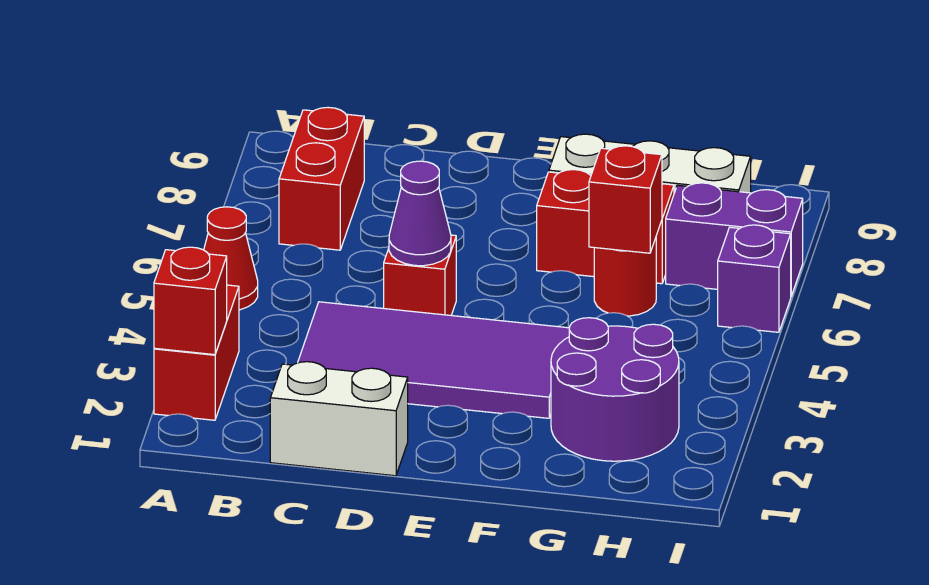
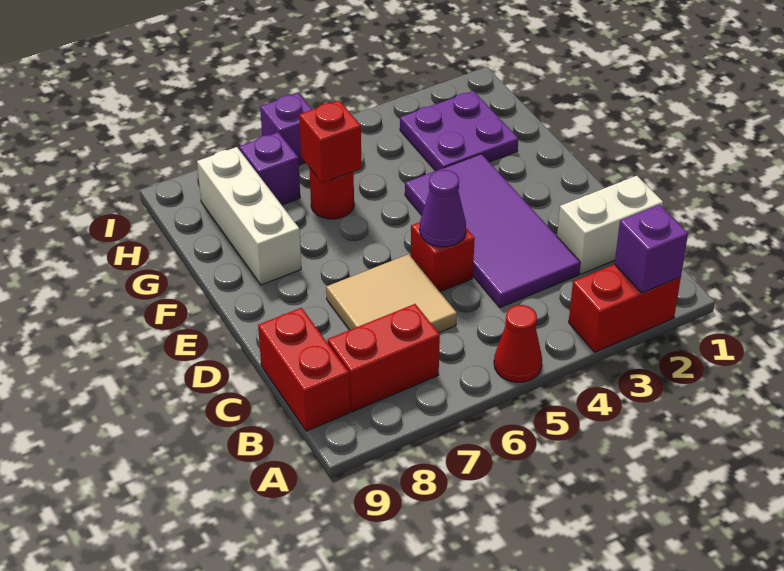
red 1x1 brick [154,247,227,355] -> purple 1x1 brick [615,205,688,293]
white 1x2 brick [270,362,408,476] -> white 1x2 brick turned to [557,176,663,274]
none -> tan 2x2 tile [326,254,457,333]
red 1x2 brick [537,170,674,284] -> red 1x2 brick moved to [258,308,350,431]
purple 2x2 round brick [551,318,679,461] -> purple 2x2 plate [400,91,518,171]
purple 1x2 brick [666,183,803,296] -> purple 1x1 brick [239,132,300,205]

